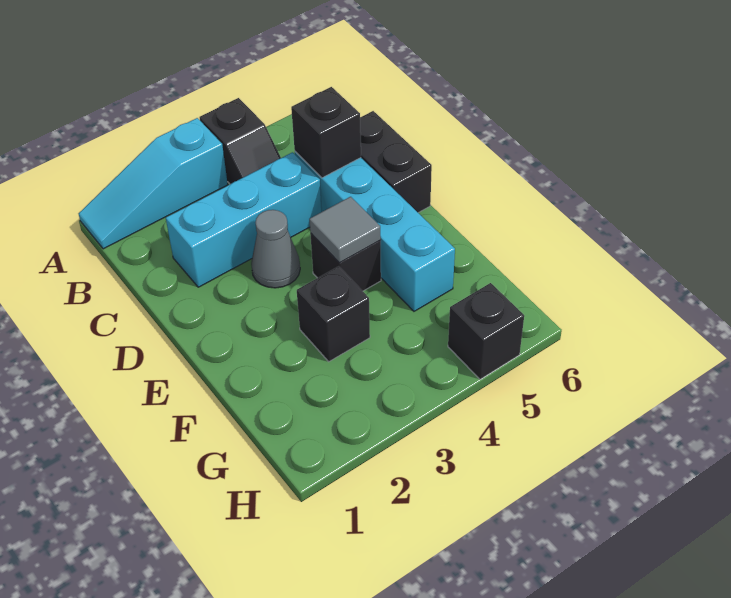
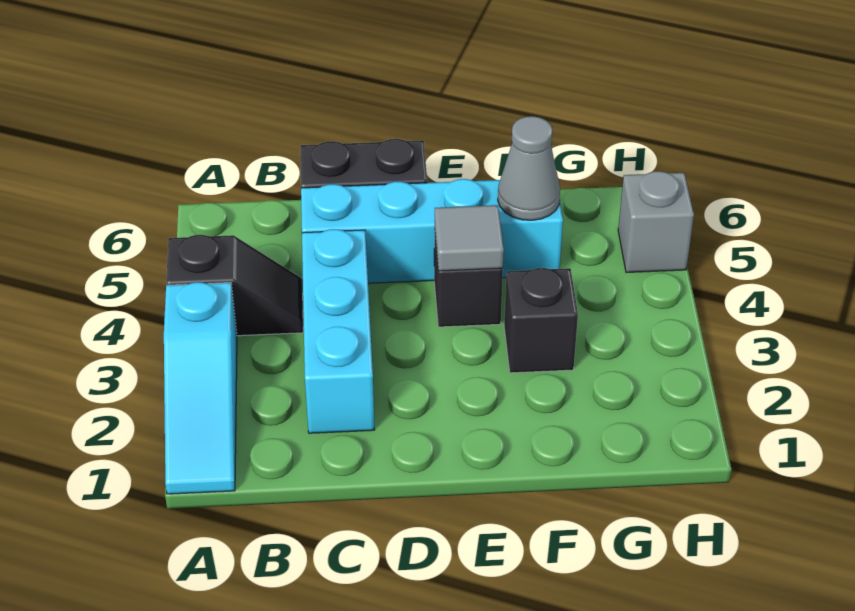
black 1x1 brick [291,87,361,178] -> none
grey 1x1 cone [251,210,300,288] -> grey 1x1 cone moved to [498,116,560,220]
black 1x1 brick [448,283,524,379] -> grey 1x1 brick [618,171,694,273]

